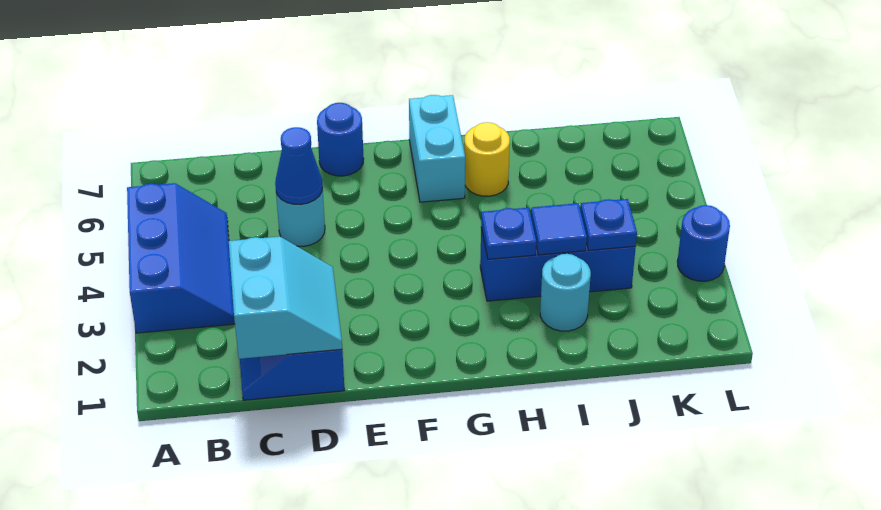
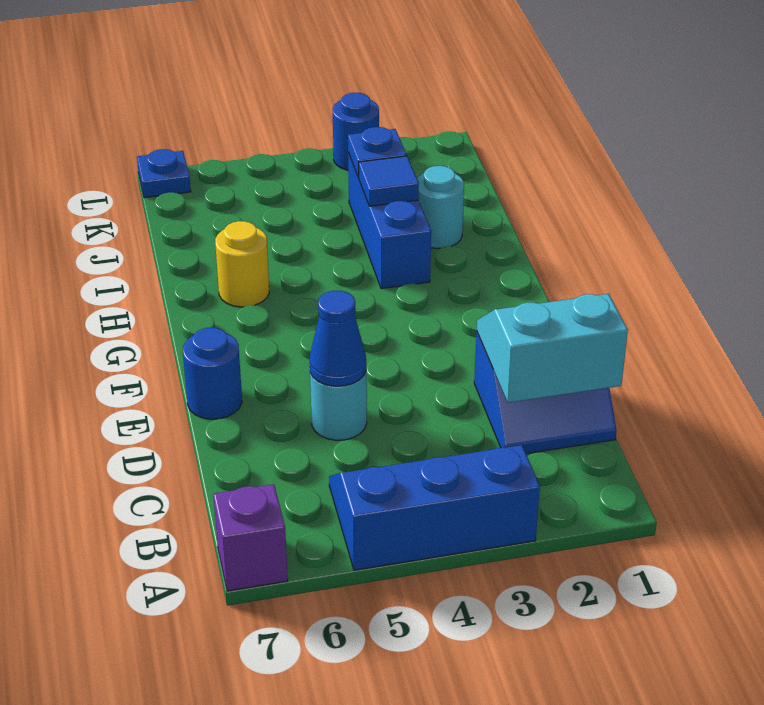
none -> purple 1x1 brick [213,484,288,591]
cyan 1x2 brick [409,95,465,202] -> none
blue 1x1 plate [481,208,536,259] -> blue 1x1 plate moved to [137,149,191,198]

